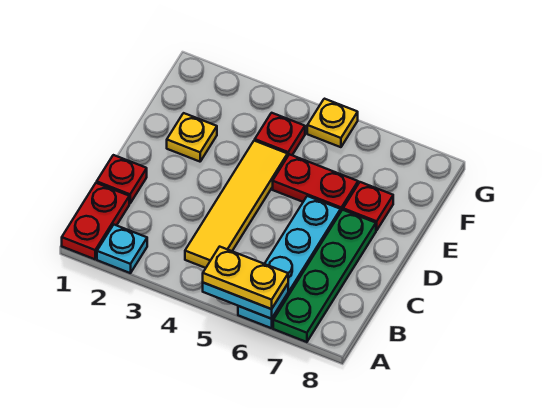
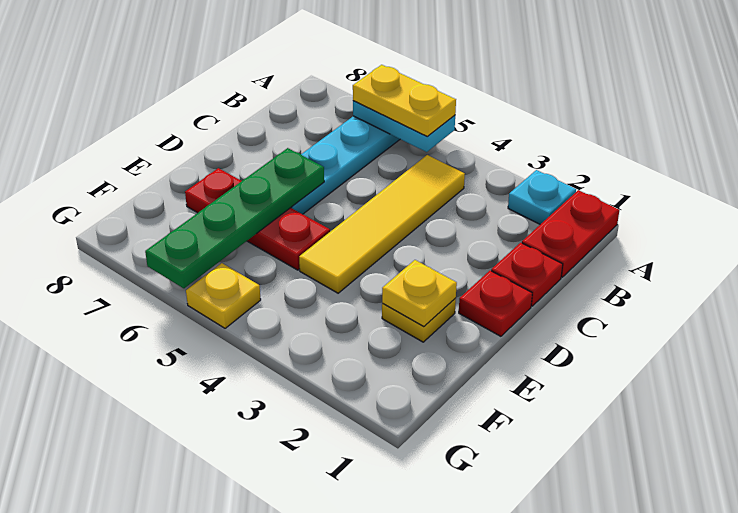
green 1x4 plate [273,210,376,342] -> green 1x4 plate moved to [145,148,324,288]
none -> yellow 1x1 plate [382,260,457,327]
red 1x1 plate [255,113,305,155] -> red 1x1 plate moved to [459,271,532,336]

